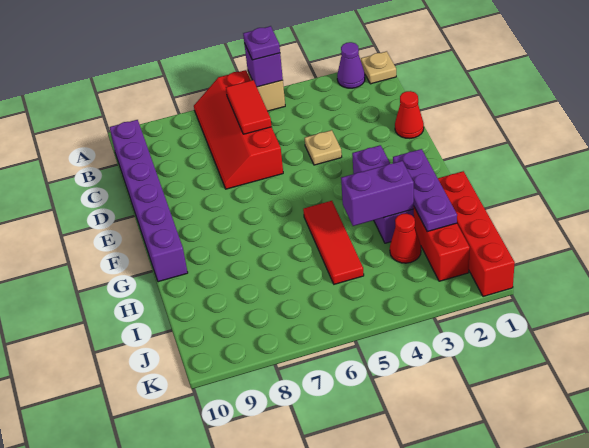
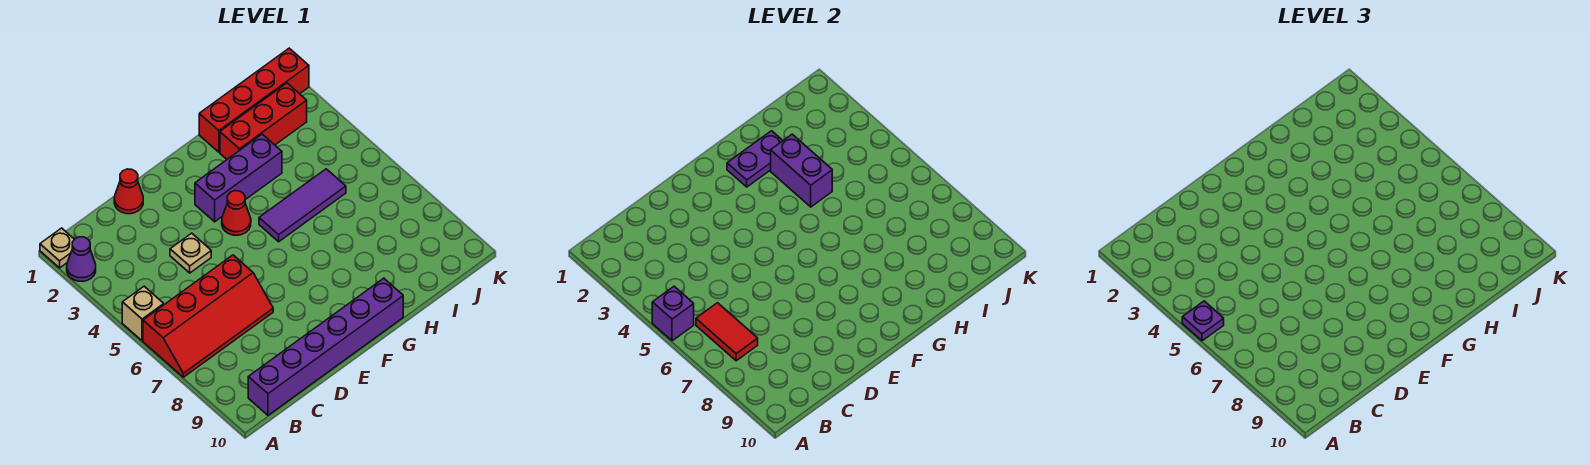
red 1x2 tile [226,80,272,134] -> red 1x2 tile turned to [696,303,758,361]
purple 1x3 plate [393,149,457,231] -> purple 1x2 plate [727,131,783,187]
red 1x3 tile [303,201,364,284] -> purple 1x3 tile [259,169,346,242]
red 1x1 cone [390,214,421,263] -> red 1x1 cone moved to [222,191,251,235]

